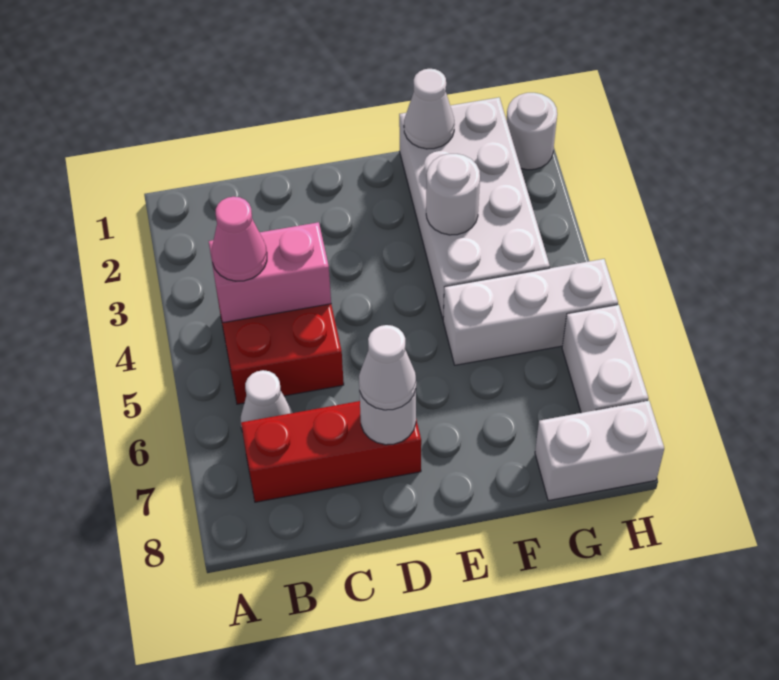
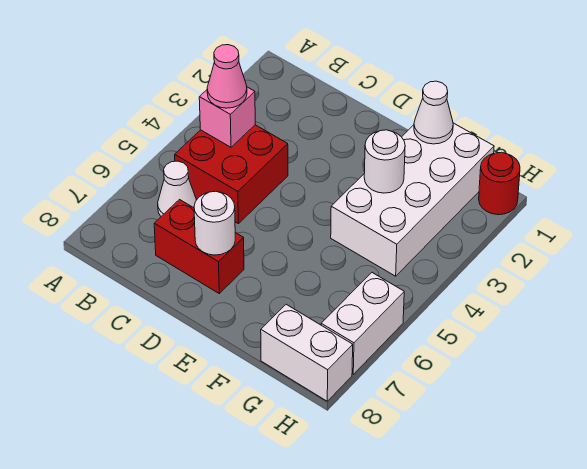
pink 1x2 brick [209,222,331,323] -> pink 1x1 brick [199,87,255,147]
red 1x3 brick [241,401,421,502] -> red 1x2 brick [154,200,244,293]
white 1x1 cone [359,325,416,410] -> none
white 1x3 brick [443,259,618,365] -> none
white 1x1 round brick [507,93,557,170] -> red 1x1 round brick [479,152,520,215]

